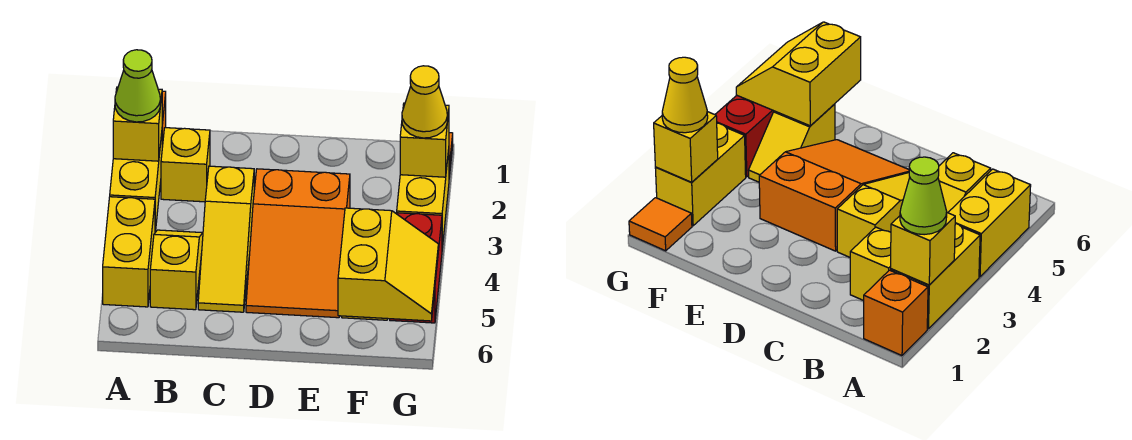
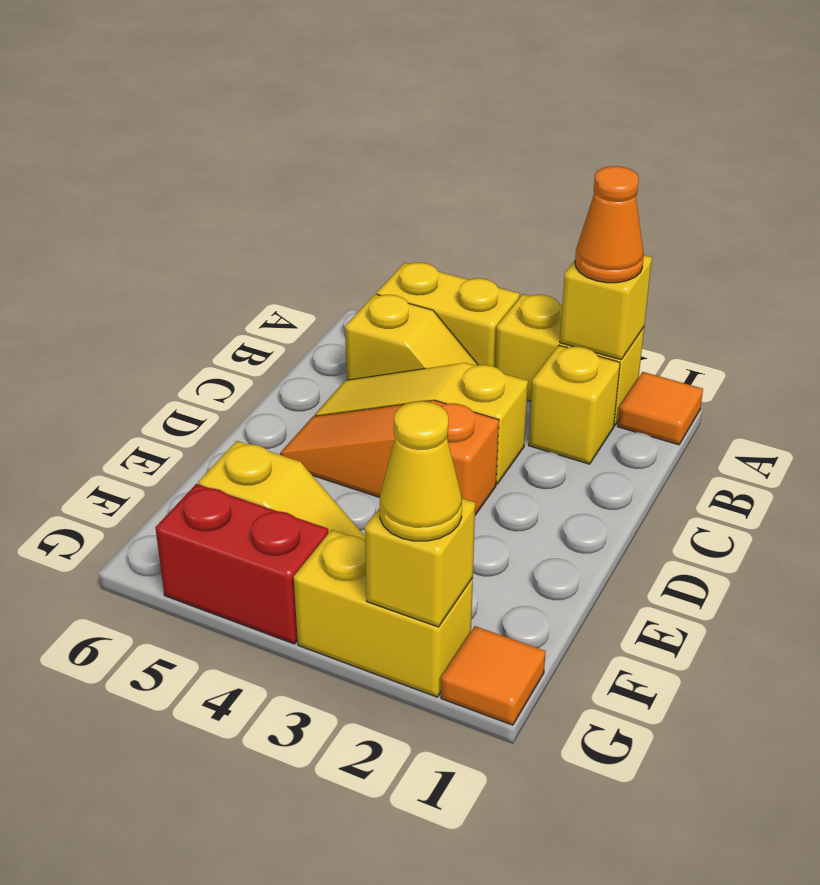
orange 1x1 brick [864,270,928,356] -> orange 1x1 tile [618,372,703,445]
lime 1x1 cone [115,50,160,122] -> orange 1x1 cone [575,166,644,283]
orange 2x3 slope [246,169,350,318] -> orange 1x3 slope [280,400,499,515]
yellow 2x2 slope [338,208,438,321] -> none

